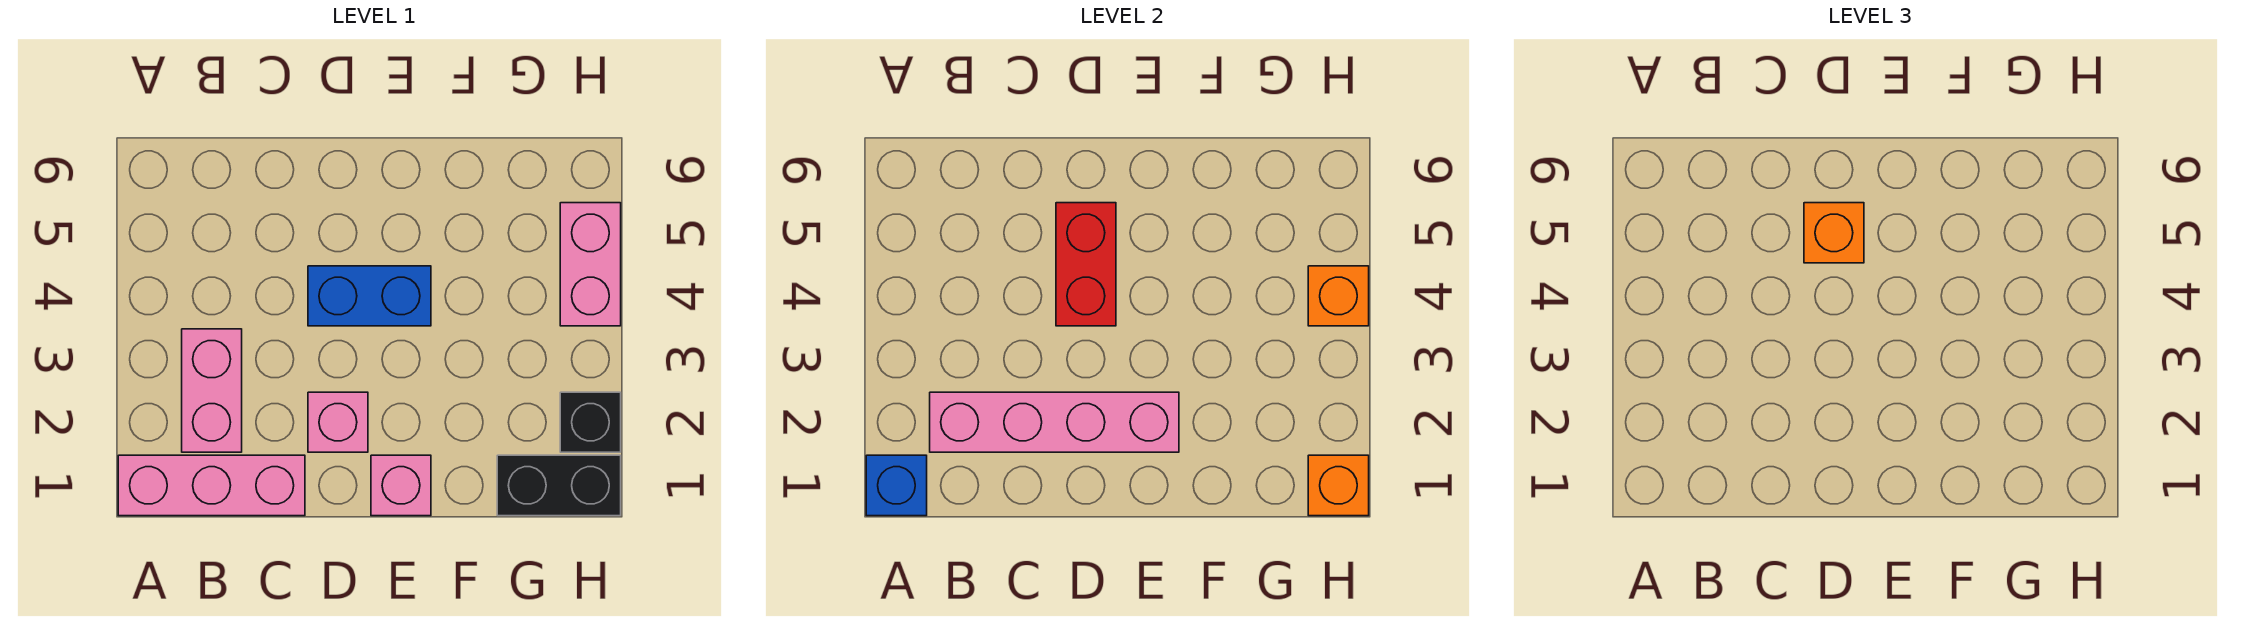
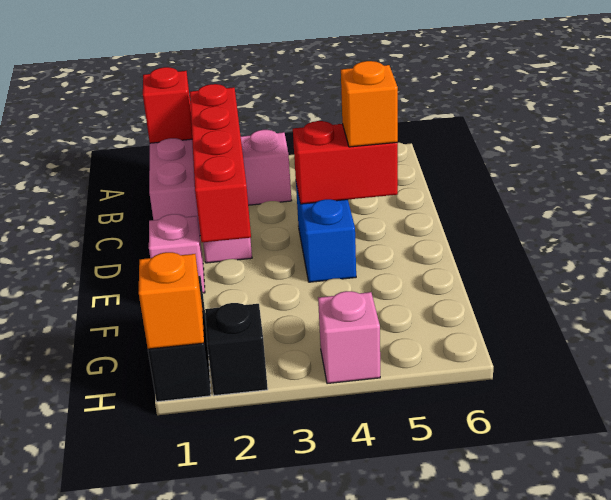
blue 1x1 brick [866,455,927,516] -> red 1x1 brick [143,67,192,143]
pink 1x4 brick [930,392,1179,452] -> red 1x4 brick [190,84,251,242]
pink 1x2 brick [560,203,621,326] -> pink 1x1 brick [318,291,380,384]
orange 1x1 brick [1308,266,1369,326] -> none

